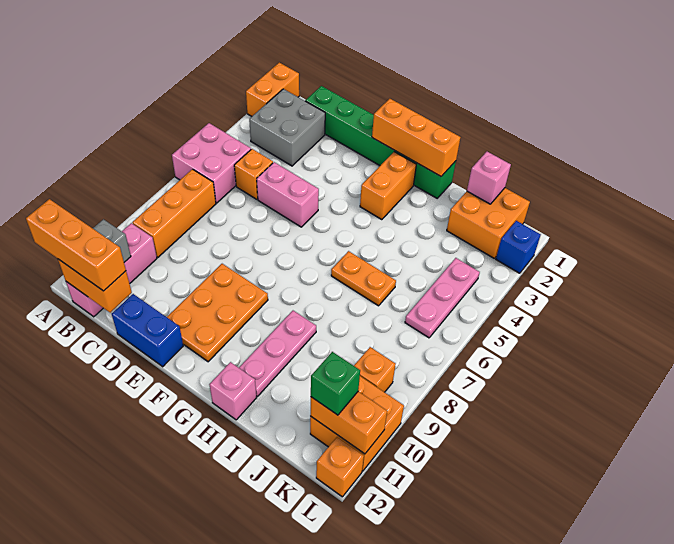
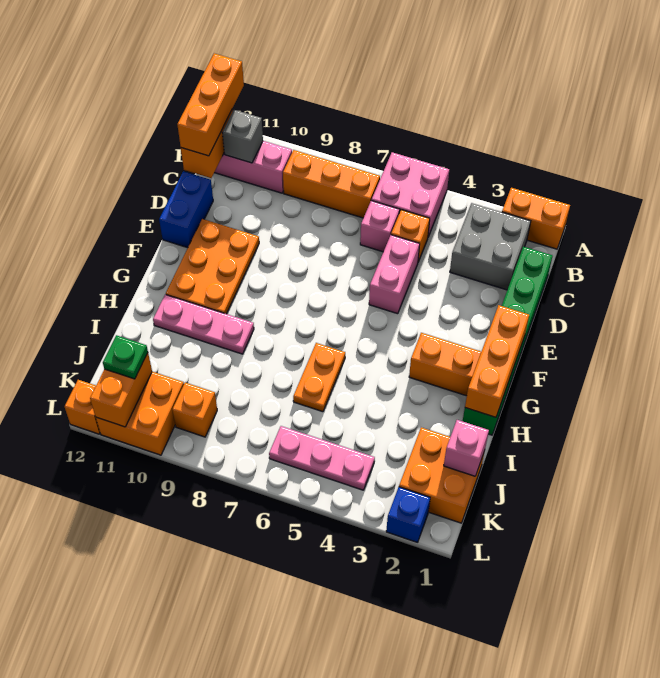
orange 2x3 plate [167,264,268,362] -> orange 2x3 plate turned to [166,219,259,314]
pink 1x1 brick [209,362,256,420] -> pink 1x1 brick moved to [360,201,400,252]
green 1x1 brick [311,352,360,415] -> green 1x1 plate [103,335,148,379]

